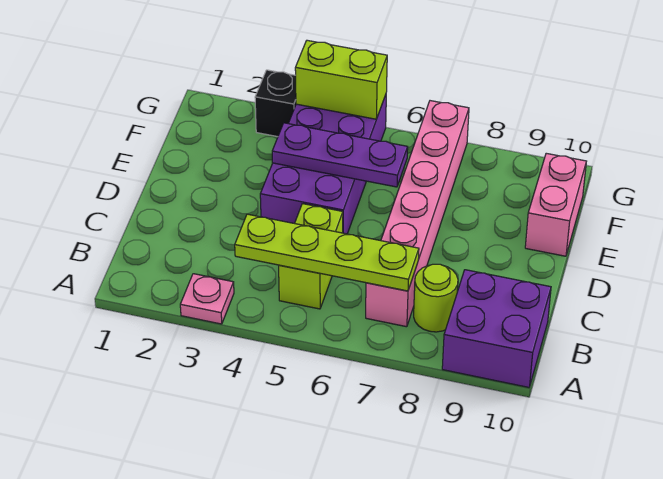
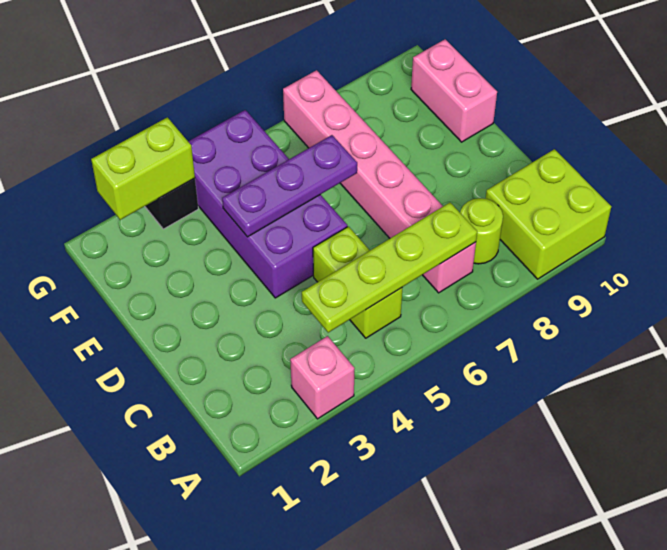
pink 1x1 plate [180,274,234,324] -> pink 1x1 brick [290,336,355,419]
purple 2x2 brick [442,270,551,387] -> lime 2x2 brick [486,149,611,279]
lime 1x2 brick [295,40,387,119] -> lime 1x2 brick moved to [91,117,195,220]

